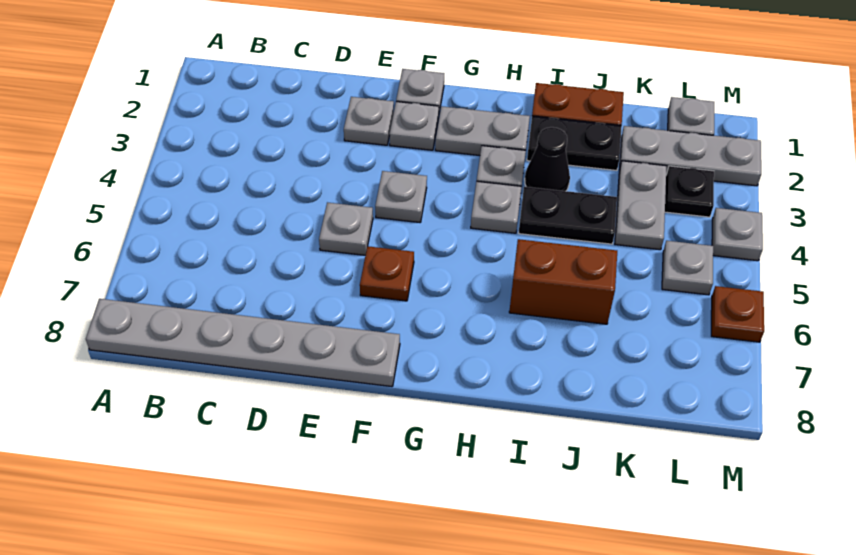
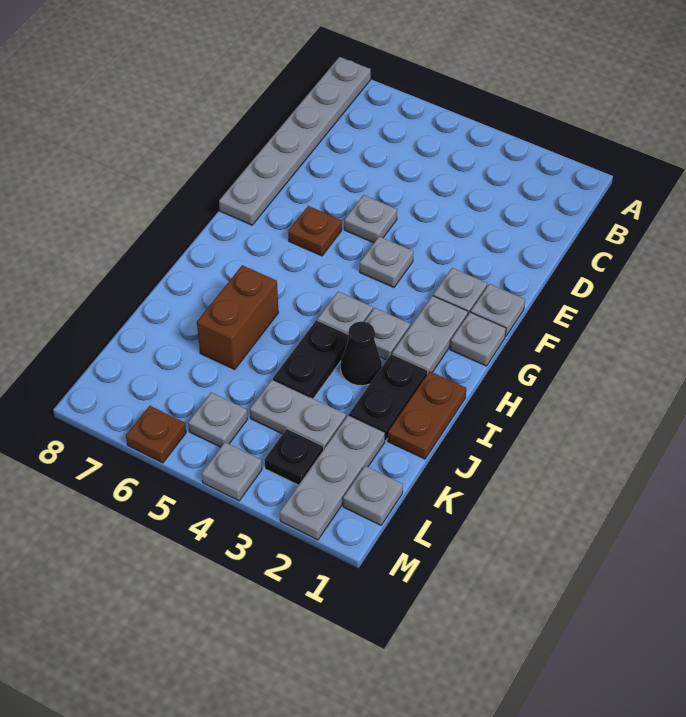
grey 1x1 plate [344,97,394,145] -> grey 1x1 plate moved to [450,312,506,366]

